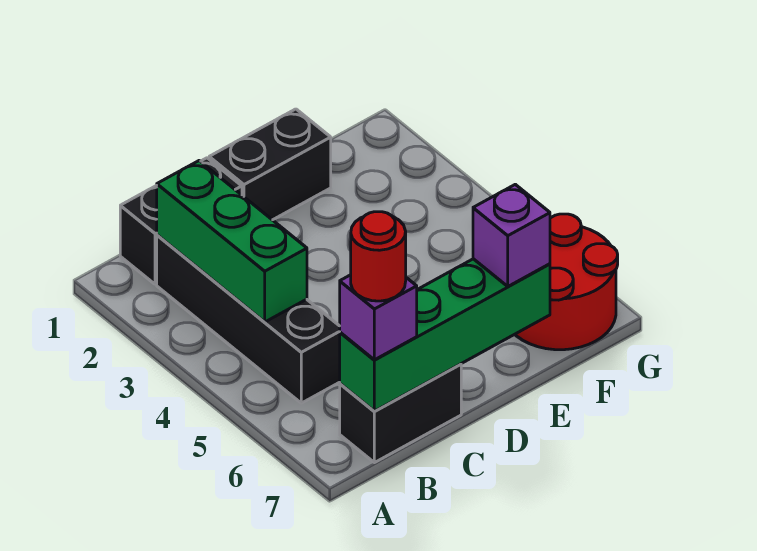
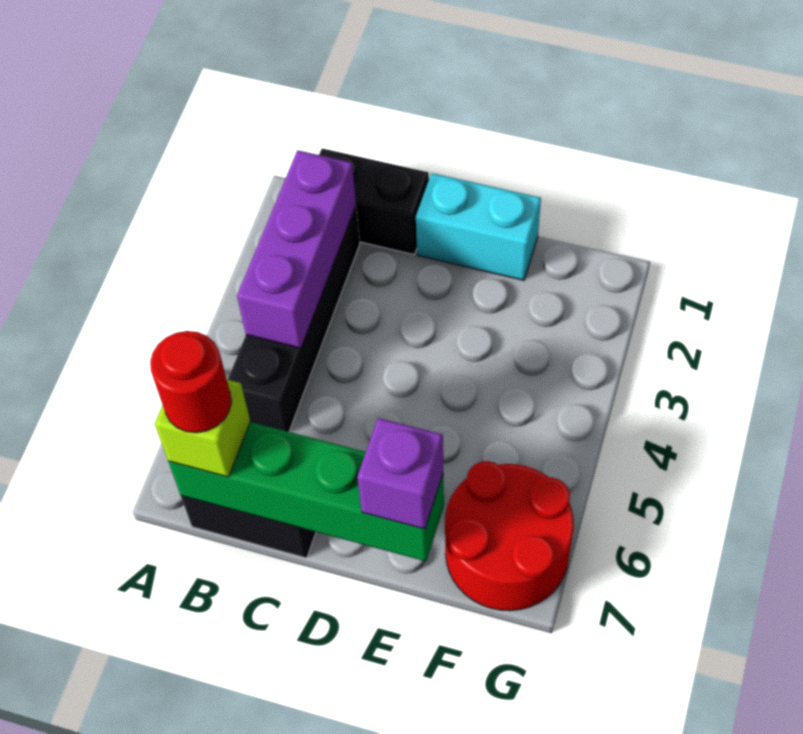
green 1x3 brick [157,161,307,322] -> purple 1x3 brick [237,150,356,348]
purple 1x1 brick [340,275,417,360] -> lime 1x1 brick [155,380,250,477]
black 1x2 brick [209,109,331,220] -> cyan 1x2 brick [416,173,541,280]

